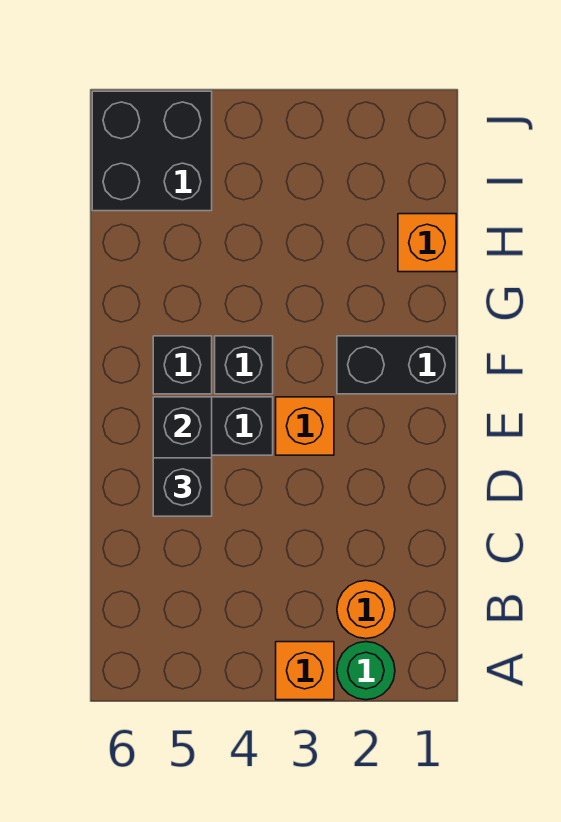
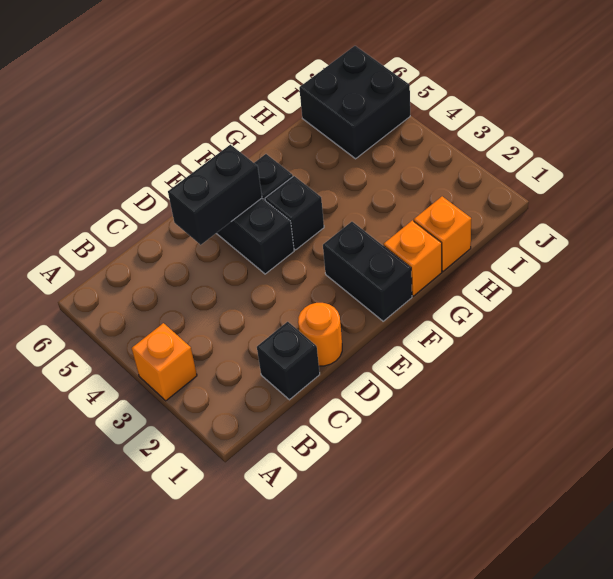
green 1x1 round brick [337,642,395,700] -> none
orange 1x1 round brick [337,580,395,639] -> orange 1x1 round brick moved to [298,303,342,366]
black 1x1 brick [153,458,212,516] -> black 1x1 brick moved to [257,322,320,400]
orange 1x1 brick [276,397,334,455] -> orange 1x1 brick moved to [384,220,442,296]

